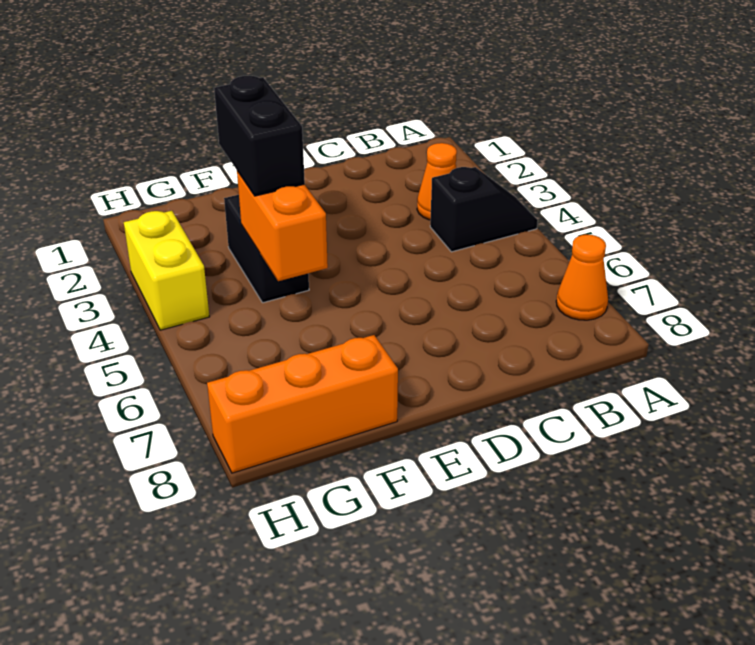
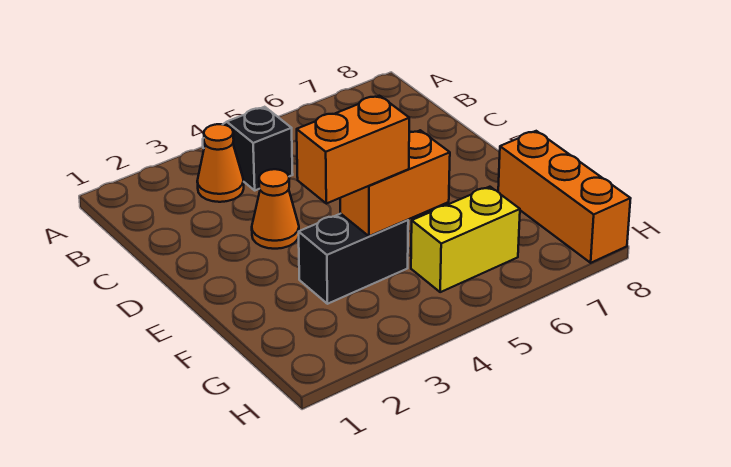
orange 1x1 cone [556,235,608,320] -> orange 1x1 cone moved to [252,169,299,249]
black 1x2 brick [214,76,305,196] -> orange 1x2 brick [297,96,409,204]
yellow 1x2 brick [124,211,209,330] -> yellow 1x2 brick moved to [411,187,520,292]

